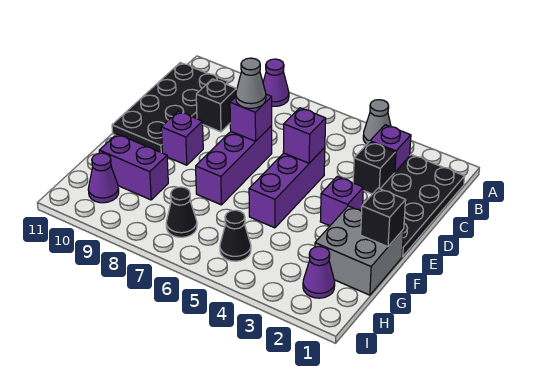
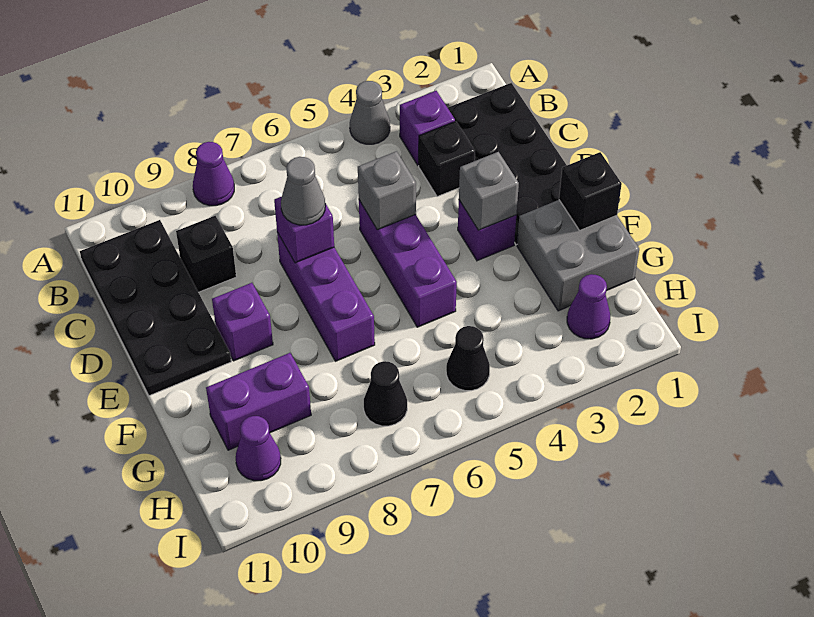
purple 1x1 brick [283,108,326,163] -> grey 1x1 brick [358,151,416,230]
none -> grey 1x1 brick [459,152,519,230]

